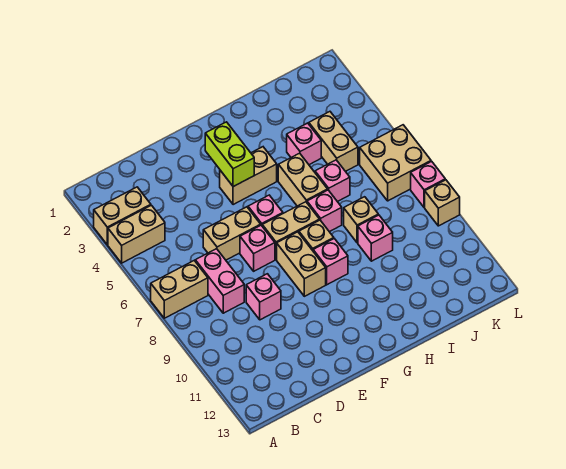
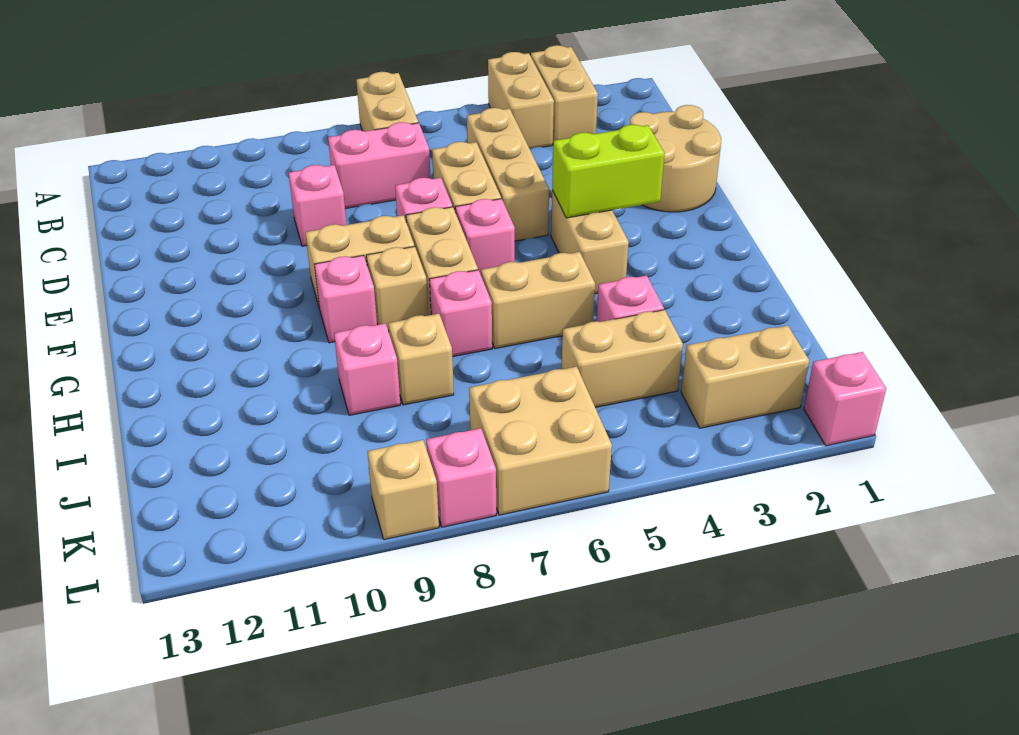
none -> tan 1x3 brick [467,108,549,241]
none -> tan 2x2 round brick [630,105,721,212]
pink 1x1 brick [315,160,350,202] -> pink 1x1 brick moved to [804,352,886,446]
none -> tan 1x2 brick [681,326,809,428]

